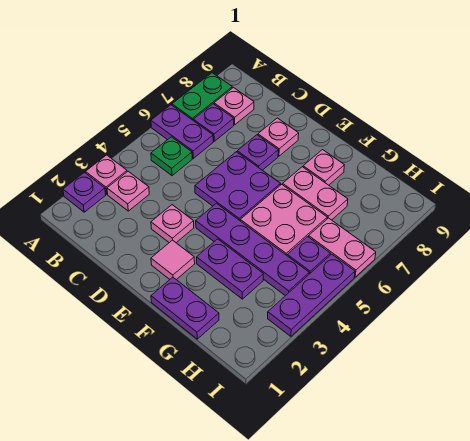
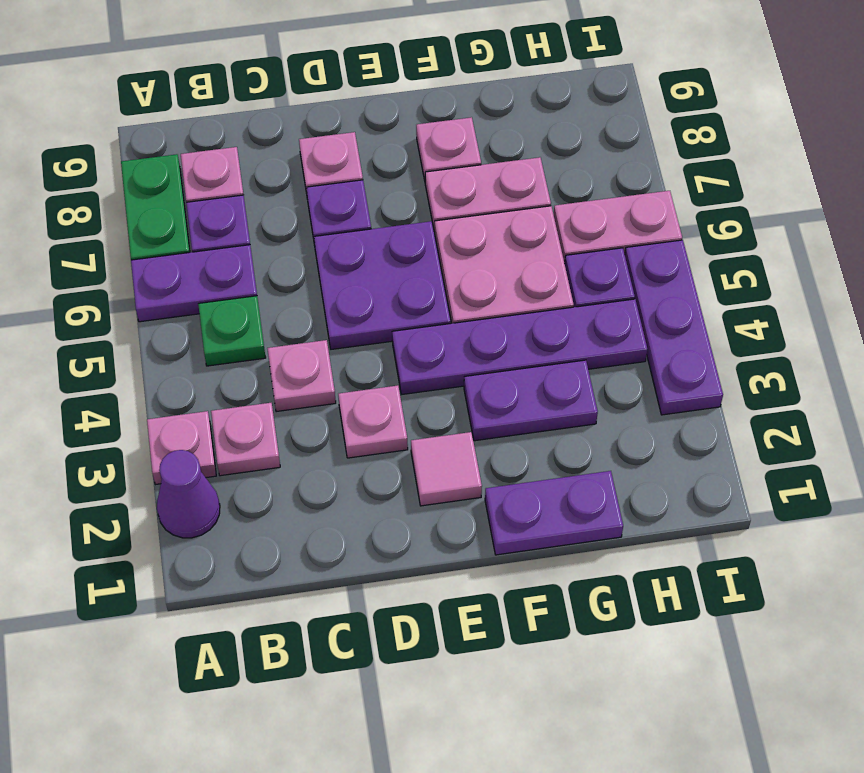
purple 1x1 plate [63,172,106,212] -> purple 1x1 cone [157,450,220,538]
none -> pink 1x1 plate [267,340,336,412]

